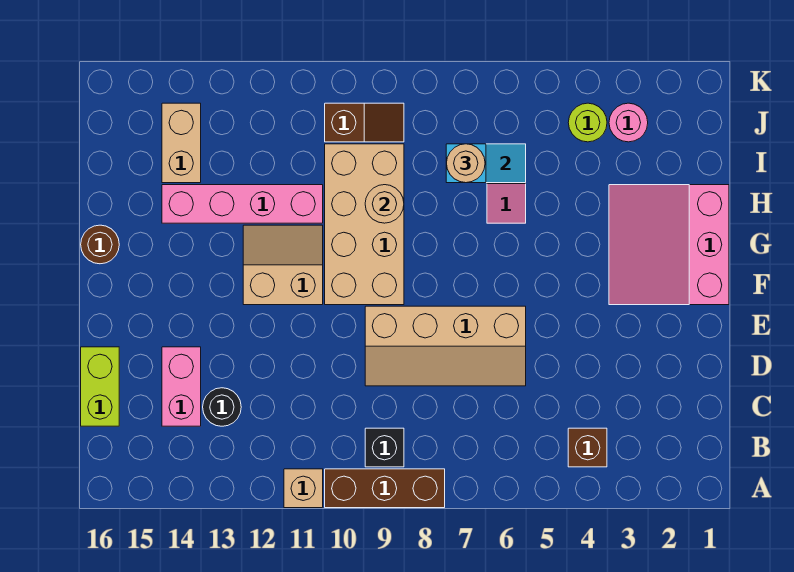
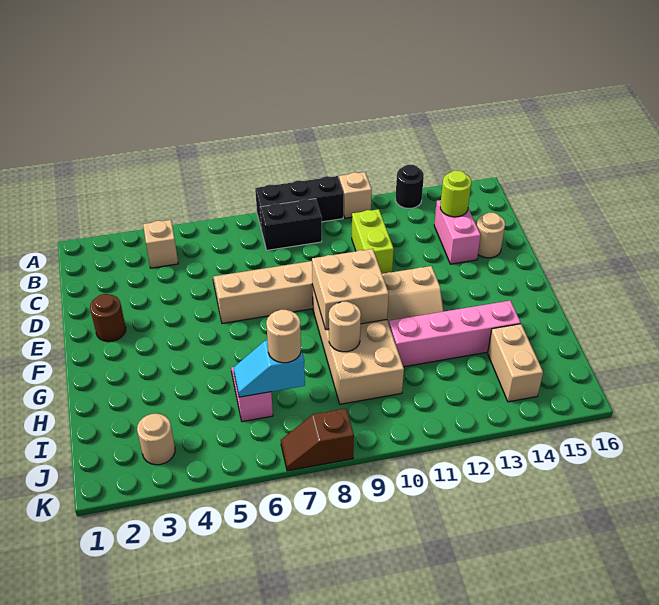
brown 1x3 brick [325,469,445,508] -> black 1x3 brick [255,176,344,230]
brown 1x1 brick [568,428,607,467] -> tan 1x1 brick [143,220,178,268]
black 1x1 brick [365,428,404,467] -> black 1x2 brick [260,199,322,250]
black 1x1 round brick [203,388,241,426] -> black 1x1 round brick moved to [395,165,424,208]
lime 1x2 brick [81,347,119,426] -> lime 1x2 brick moved to [352,209,394,274]
none -> tan 1x1 round brick [477,212,505,258]
pink 3x3 slope [609,185,729,305] -> none
none -> tan 2x2 brick [312,249,389,330]
brown 1x1 round brick [81,225,119,264] -> brown 1x1 round brick moved to [90,294,126,342]
pink 1x1 round brick [609,103,648,142] -> tan 1x1 round brick [137,414,175,465]
lime 1x1 round brick [568,103,607,142] -> lime 1x1 round brick moved to [440,170,471,217]
brown 1x2 slope [325,103,404,142] -> brown 1x2 slope moved to [281,408,354,471]

